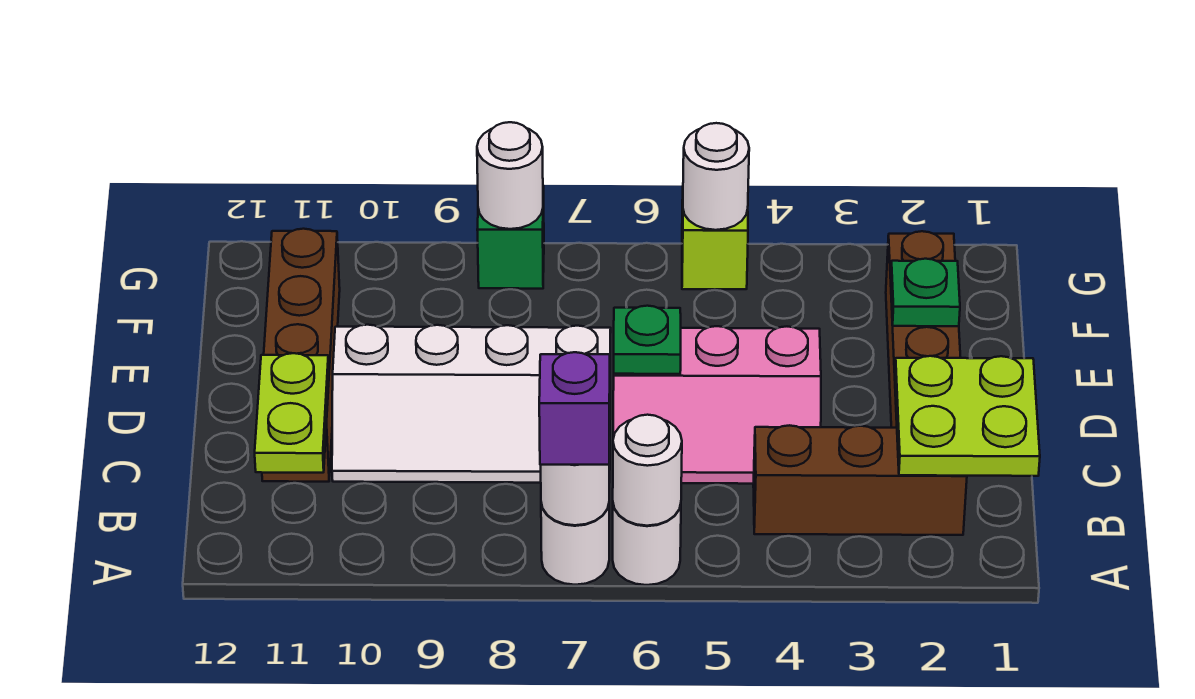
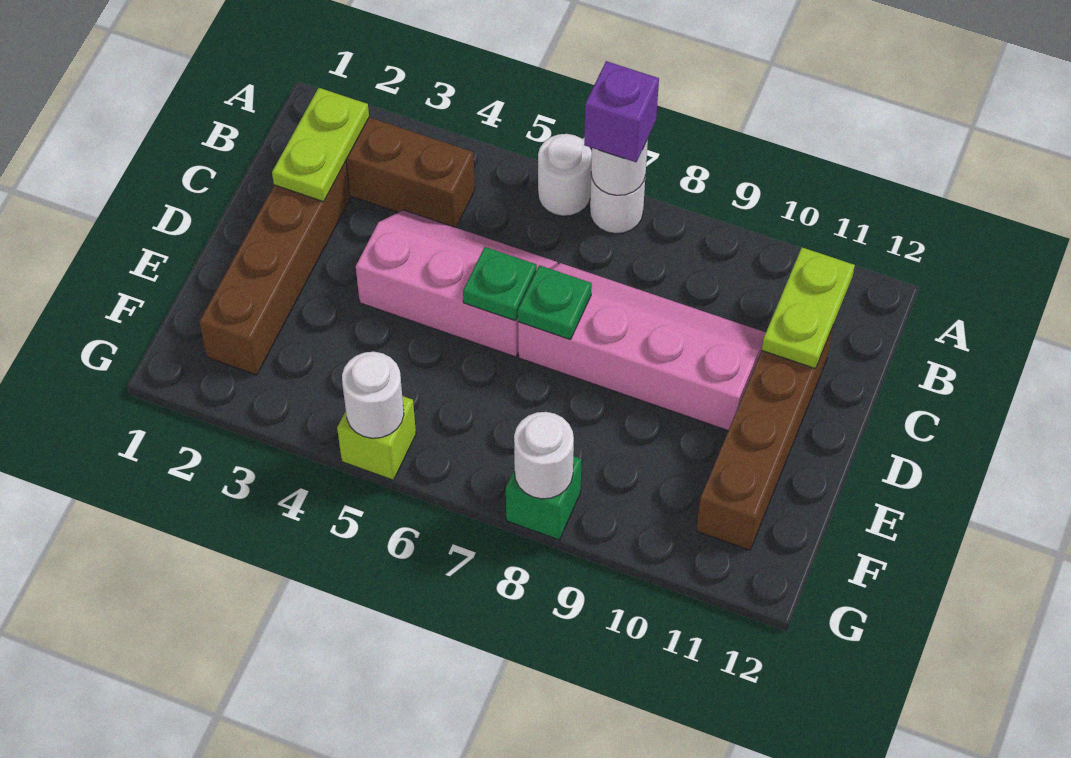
white 1x1 round brick [613,415,682,526] -> none
lime 2x2 plate [895,356,1040,476] -> lime 1x2 plate [272,88,369,202]
white 2x4 slope [332,325,611,483] -> pink 2x4 slope [518,263,766,430]
green 1x1 plate [891,259,960,326] -> green 1x1 plate moved to [518,265,592,340]

